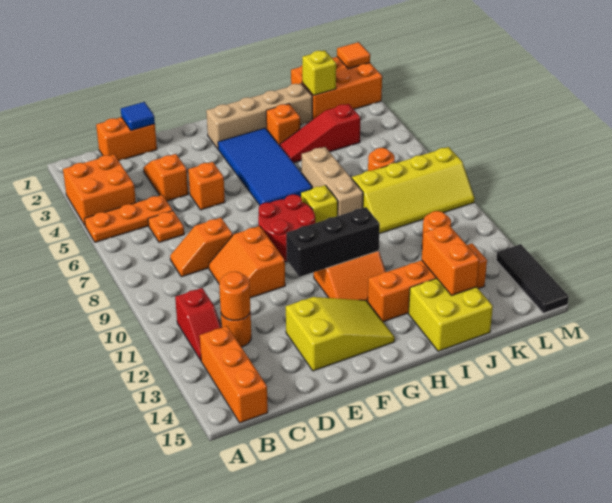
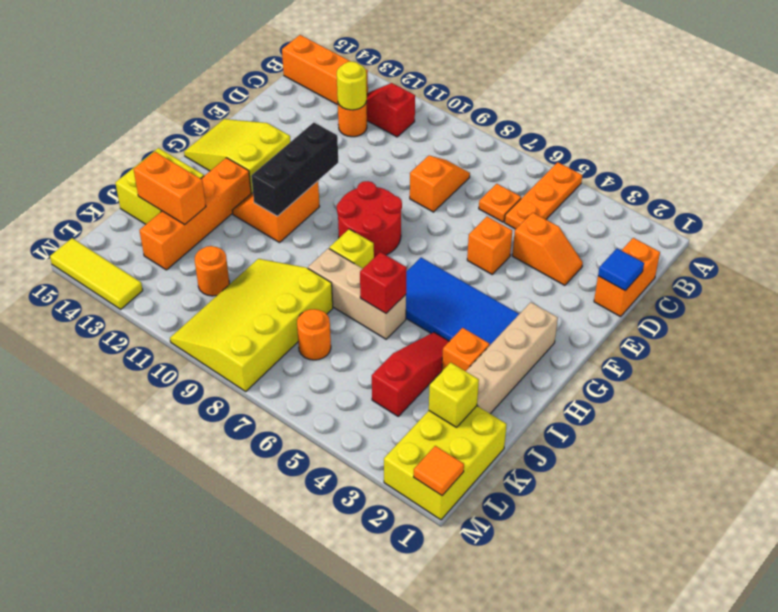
orange 2x2 brick [63,154,136,225] -> none
orange 1x1 round brick [219,271,250,320] -> yellow 1x1 round brick [337,62,367,110]
orange 2x2 slope [209,226,285,298] -> none
yellow 2x3 slope [286,297,395,371] -> yellow 2x3 slope turned to [184,119,291,193]
none -> red 1x1 brick [360,252,407,313]
yellow 2x4 slope [352,147,475,234] -> yellow 3x4 slope [170,259,333,391]
orange 2x3 brick [291,57,382,120] -> yellow 2x3 brick [384,406,507,520]
black 1x3 tile [496,244,569,313] -> yellow 1x3 tile [50,238,143,309]

